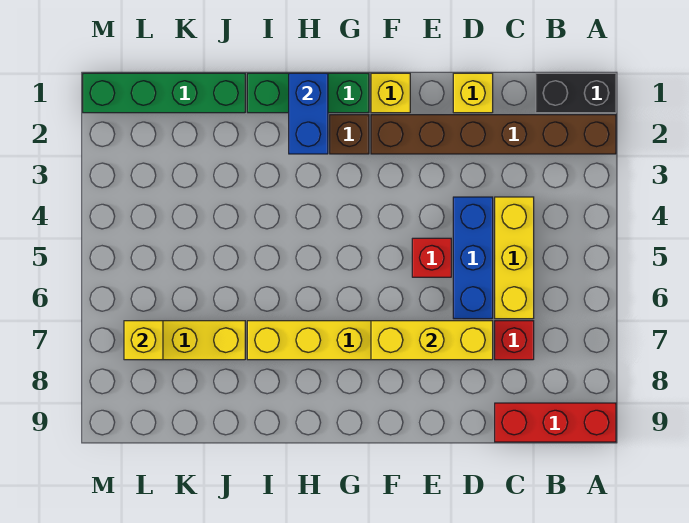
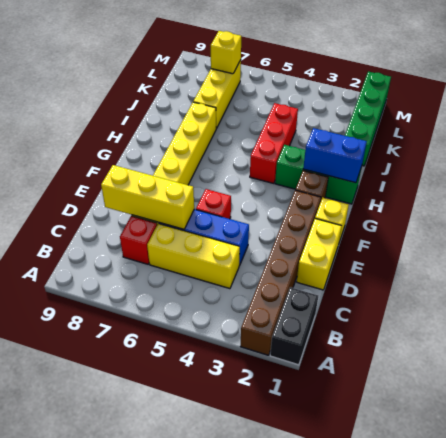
red 1x3 brick [495,403,616,442] -> red 1x3 brick moved to [250,103,298,184]
yellow 1x1 brick [453,73,493,113] -> yellow 1x2 brick [297,219,342,290]
yellow 1x3 brick [371,321,493,360] -> yellow 1x3 brick turned to [101,165,194,229]
green 1x3 brick [247,73,369,113] -> green 1x3 brick turned to [275,145,362,204]

